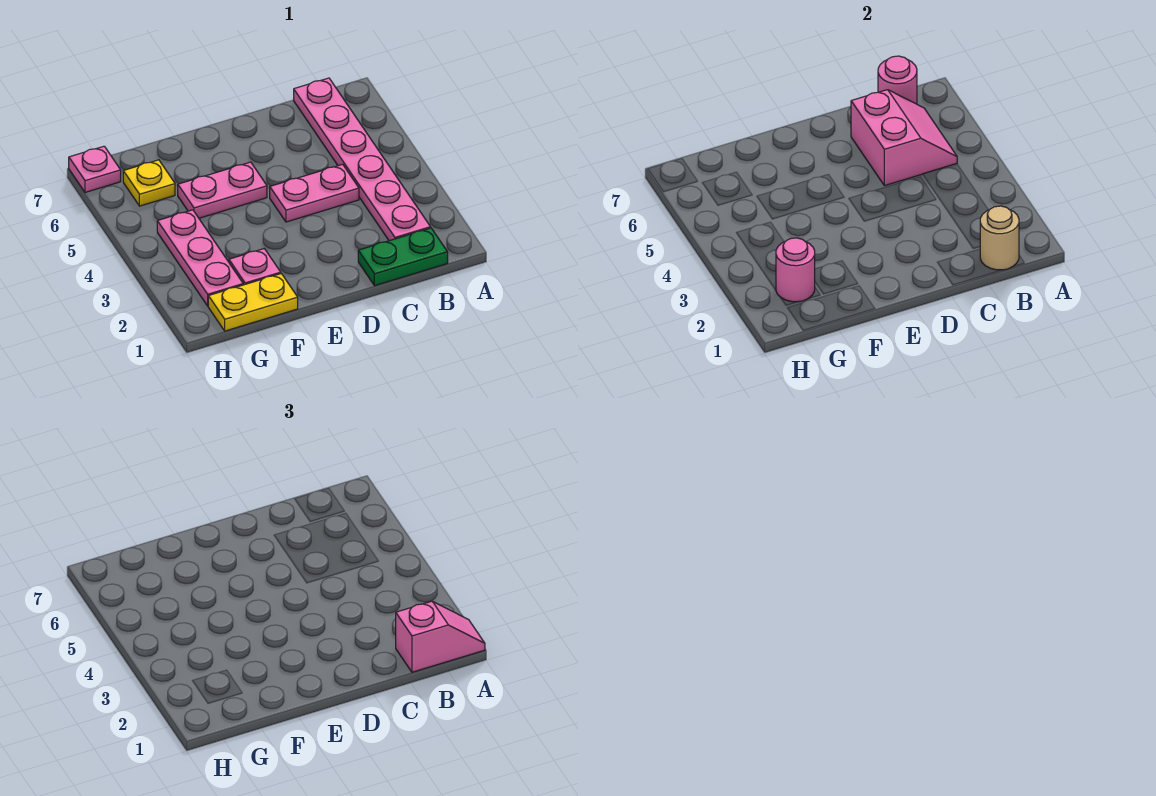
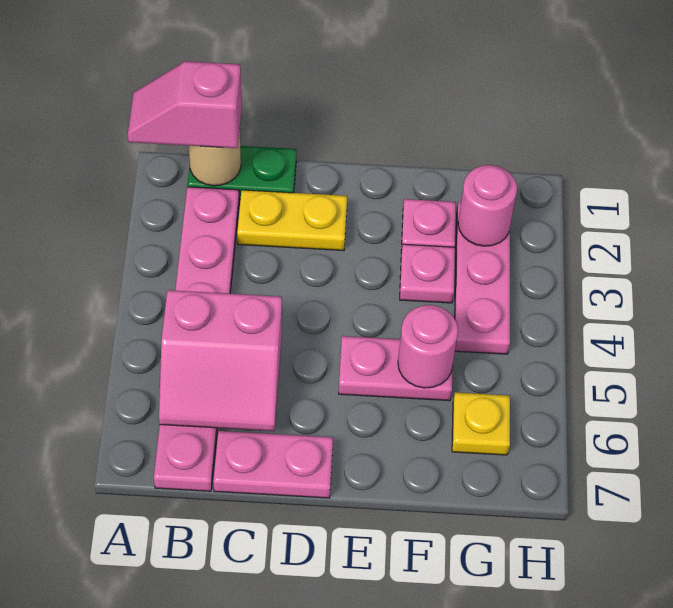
pink 2x2 slope [851,90,957,186] -> pink 2x2 slope turned to [159,290,282,431]
pink 1x1 round brick [878,56,917,104] -> pink 1x1 round brick moved to [398,305,458,388]
pink 1x2 plate [270,164,359,222] -> pink 1x2 plate moved to [213,431,333,498]
yellow 1x2 plate [208,274,298,331] -> yellow 1x2 plate moved to [237,190,347,251]
pink 1x1 plate [69,146,121,193] -> pink 1x1 plate moved to [400,244,455,303]

